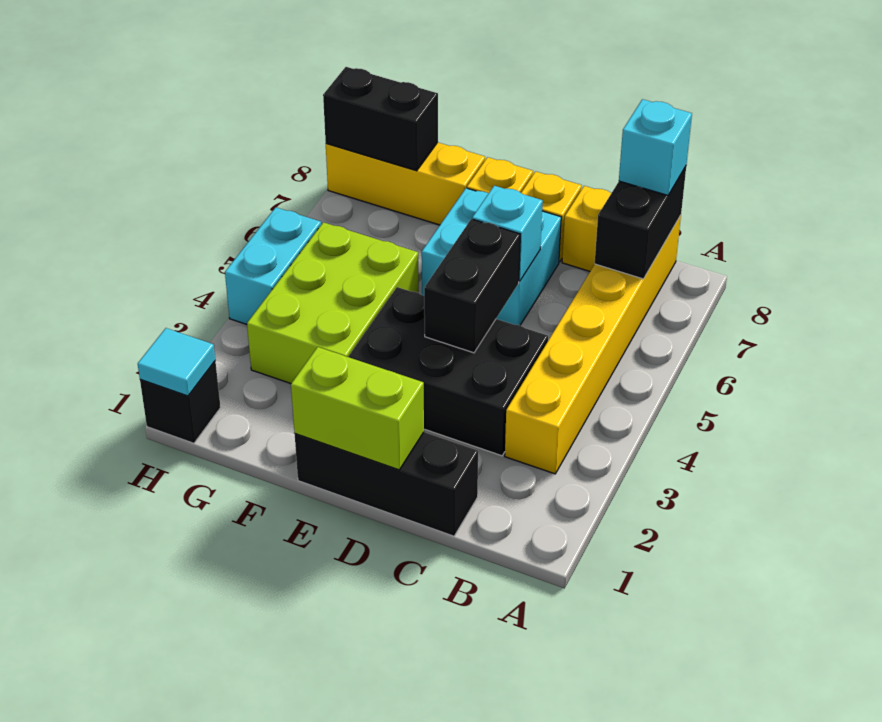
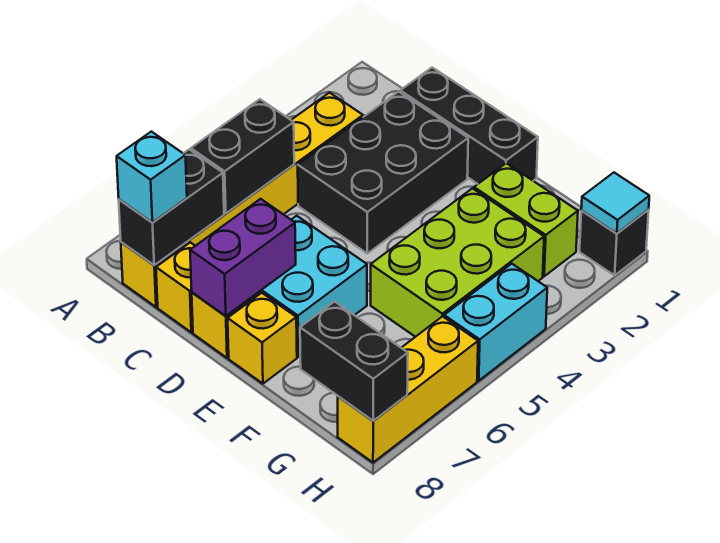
black 2x3 brick [348,287,548,456] -> black 2x3 brick turned to [298,92,468,253]
lime 1x2 brick [291,347,424,470] -> lime 1x2 brick moved to [474,163,578,276]
black 1x2 brick [424,219,520,353] -> black 1x2 brick moved to [191,99,294,213]
cyan 1x1 brick [472,186,543,281] -> none
none -> purple 1x2 brick [190,199,296,316]
yellow 1x3 brick [326,142,485,225] -> yellow 1x3 brick turned to [338,316,478,463]

